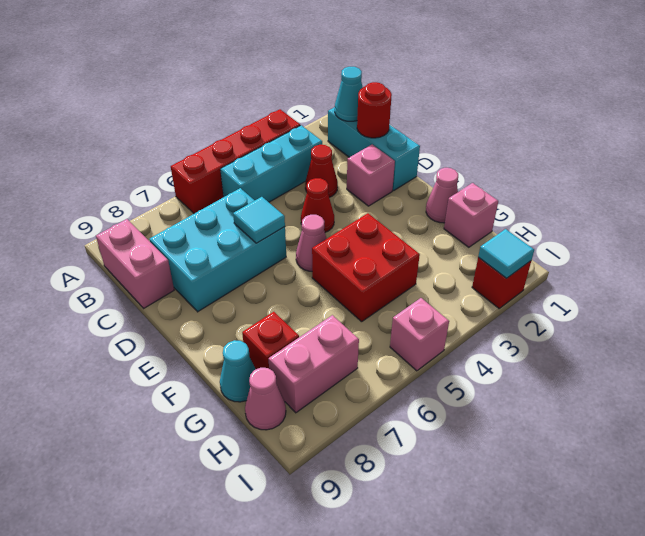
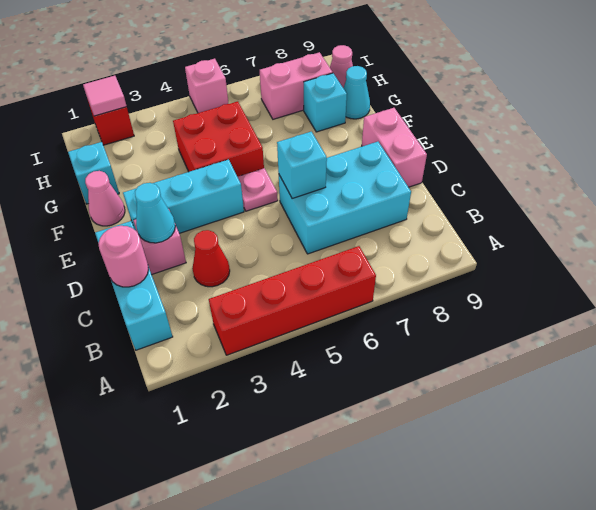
cyan 1x1 cone [335,67,363,121] -> cyan 1x1 cone moved to [135,183,175,243]
cyan 1x3 brick [220,125,322,202] -> cyan 1x3 brick moved to [123,159,244,233]
pink 1x2 brick [96,219,174,308] -> pink 1x2 brick moved to [362,108,427,187]
red 1x1 round brick [357,82,392,138] -> pink 1x1 round brick [98,226,148,287]
red 1x1 cone [301,178,334,232] -> none
cyan 1x1 tile [233,197,285,243] -> cyan 1x1 brick [277,132,327,199]
pink 1x1 cone [296,215,327,271] -> pink 1x1 plate [238,168,278,211]
pink 1x1 brick [444,183,498,247] -> cyan 1x1 brick [68,142,119,204]
red 1x1 brick [242,312,299,369] -> cyan 1x1 brick [304,73,347,132]
cyan 1x1 tile [478,229,534,278] -> pink 1x1 tile [83,76,127,116]

